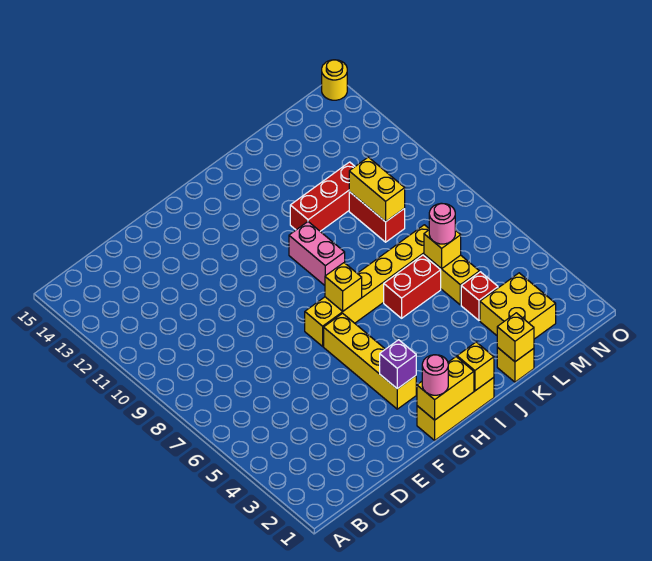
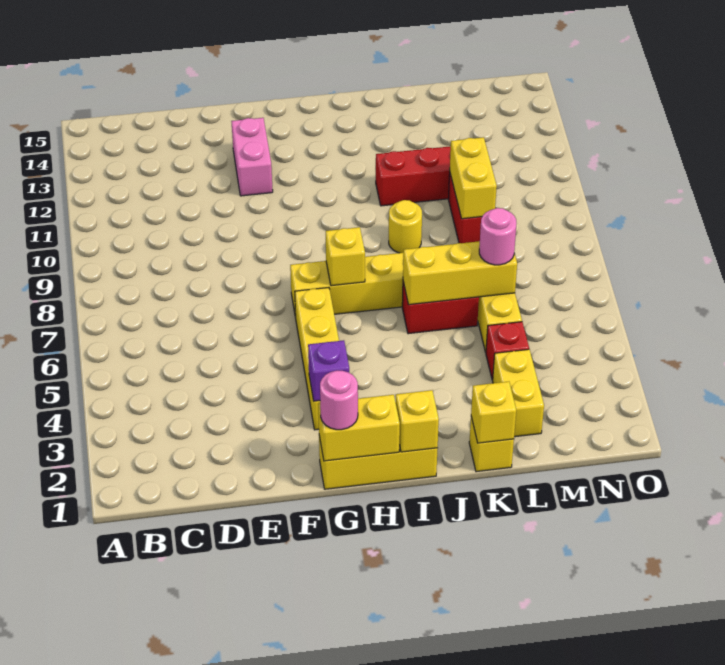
pink 1x2 brick [289,222,345,285] -> pink 1x2 brick moved to [231,118,273,196]
yellow 2x2 brick [480,273,556,339] -> yellow 1x2 brick [493,349,544,437]
yellow 1x1 brick [424,230,461,269] -> yellow 1x3 brick [403,241,517,305]
yellow 1x1 round brick [322,60,347,100] -> yellow 1x1 round brick moved to [389,200,422,253]

